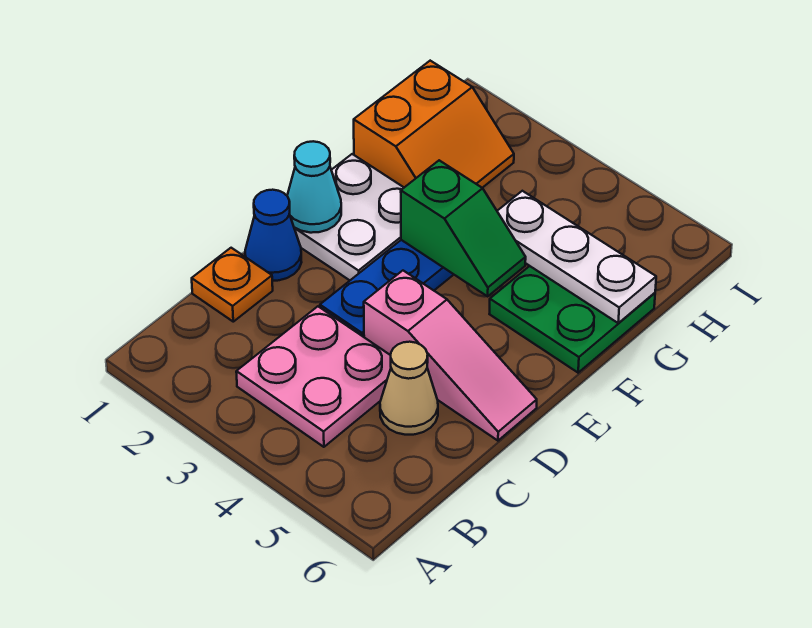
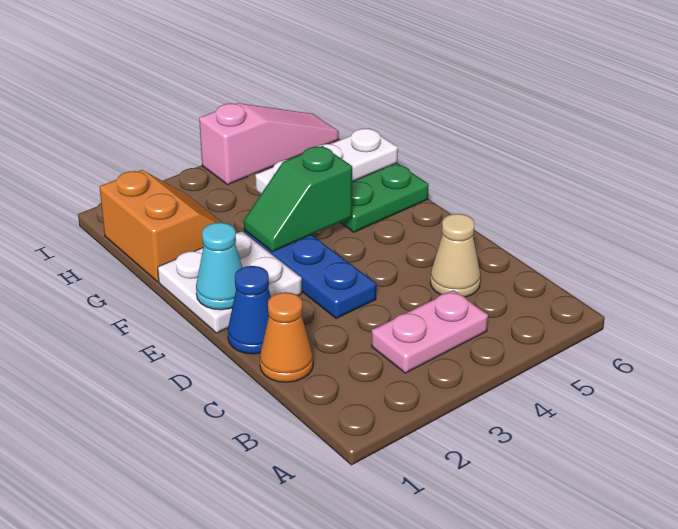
pink 2x2 plate [236,306,391,447] -> pink 1x2 plate [372,290,488,373]
orange 1x1 plate [192,248,273,322] -> orange 1x1 cone [260,292,313,382]
pink 1x3 slope [364,271,537,441] -> pink 1x3 slope moved to [199,103,339,185]
green 1x2 slope [401,160,526,296] -> green 1x2 slope turned to [244,146,352,252]

